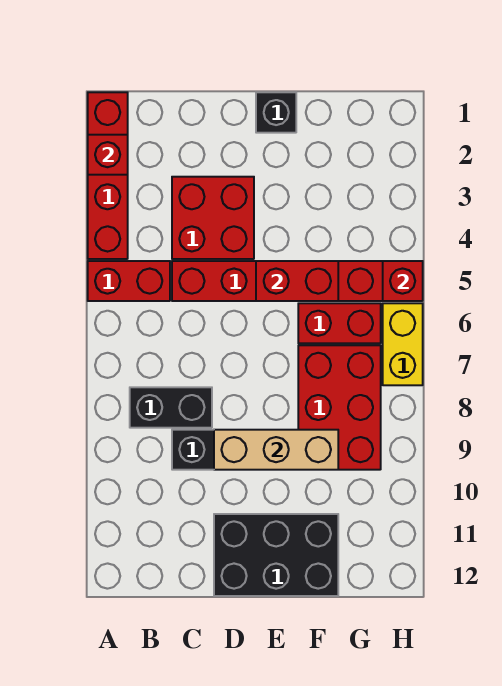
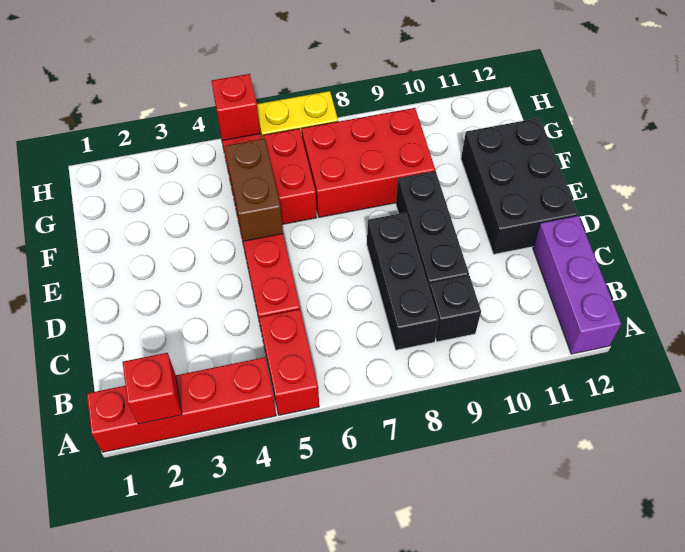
none -> purple 1x3 brick [533,216,621,354]
black 1x2 brick [130,387,212,428] -> black 1x3 brick [367,212,439,350]
red 2x2 brick [172,177,254,259] -> none
tan 1x3 brick [214,430,338,470] -> none
black 1x1 brick [256,92,296,133] -> black 1x1 brick moved to [429,276,481,342]
red 1x2 brick [256,261,338,301] -> brown 1x2 brick [225,139,283,241]

